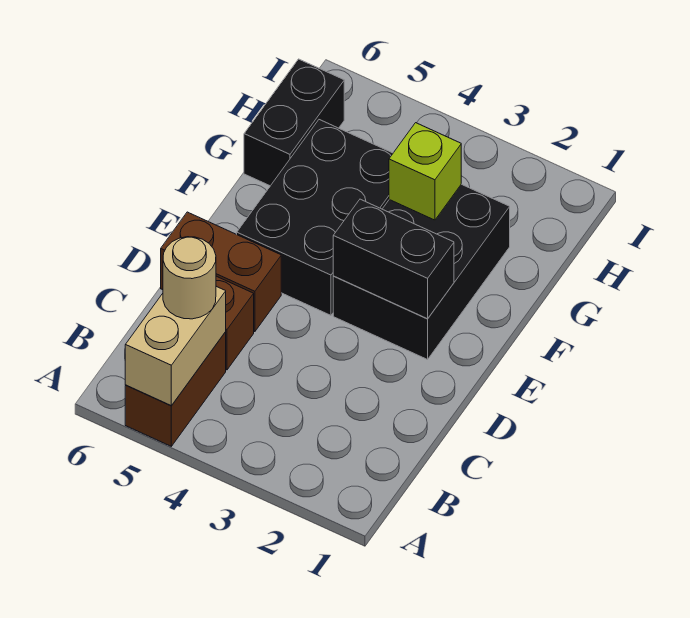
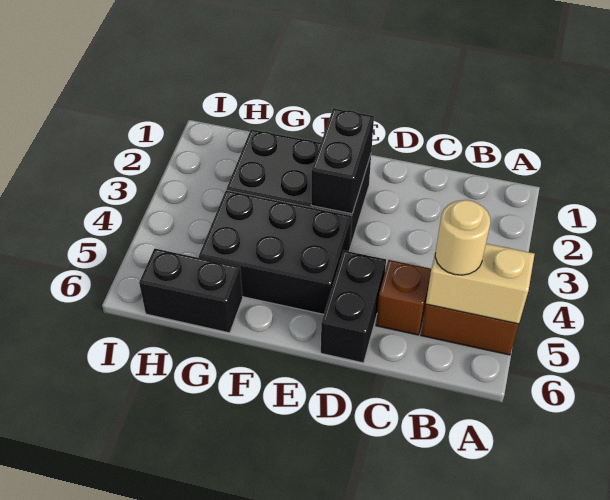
brown 1x2 brick [161,212,281,332] -> black 1x2 brick [321,251,386,363]
lime 1x1 brick [389,123,461,220] -> none

